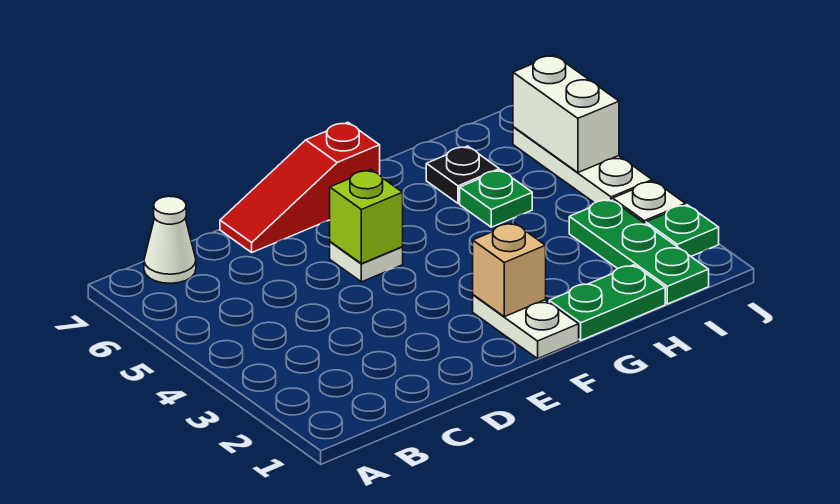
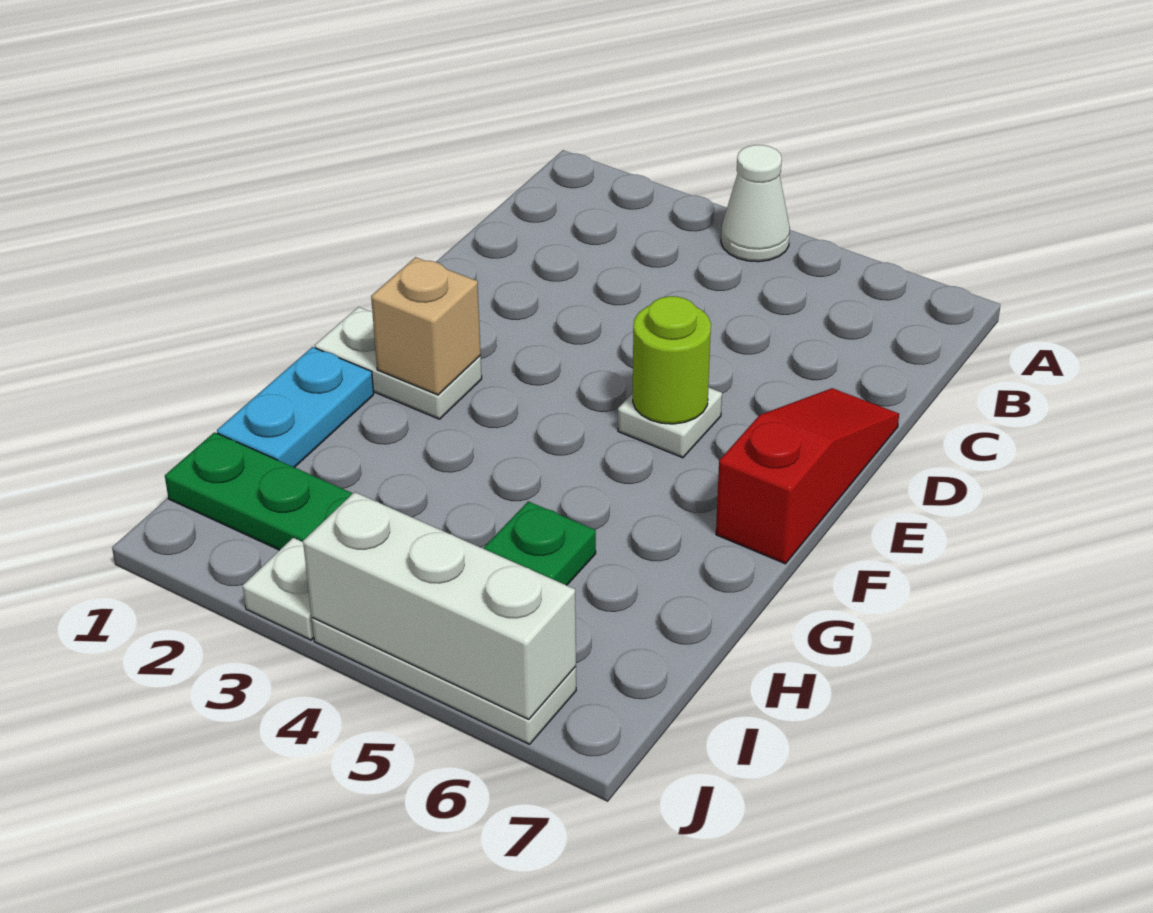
white 1x1 cone [144,196,196,283] -> white 1x1 cone moved to [721,145,790,262]
lime 1x1 brick [330,170,403,264] -> lime 1x1 round brick [633,296,711,424]
green 1x2 plate [549,265,665,340] -> cyan 1x2 plate [217,347,374,468]
black 1x1 plate [426,146,499,203] -> none
green 1x1 plate [646,205,719,256] -> none
white 1x2 brick [513,55,619,172] -> white 1x3 brick [303,492,576,720]

